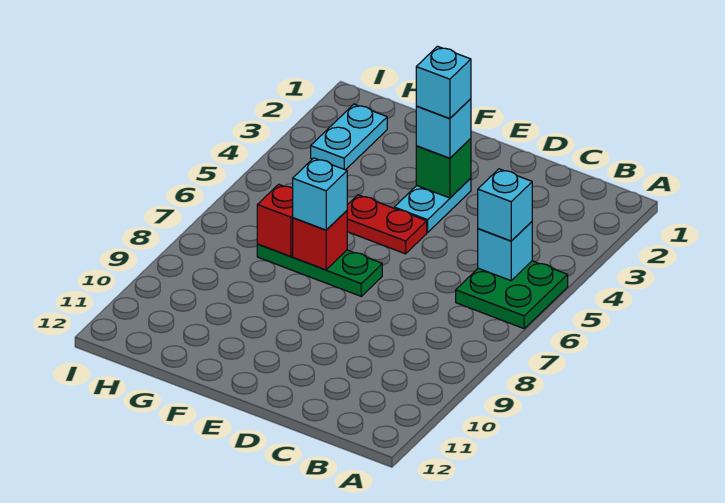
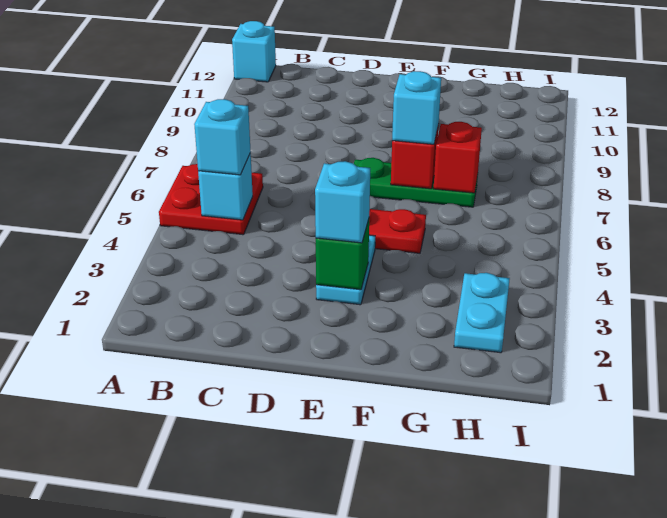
green 2x2 plate [456,261,568,328] -> red 2x2 plate [159,164,263,235]
cyan 1x1 brick [416,46,471,118] -> cyan 1x1 brick moved to [232,21,276,82]

